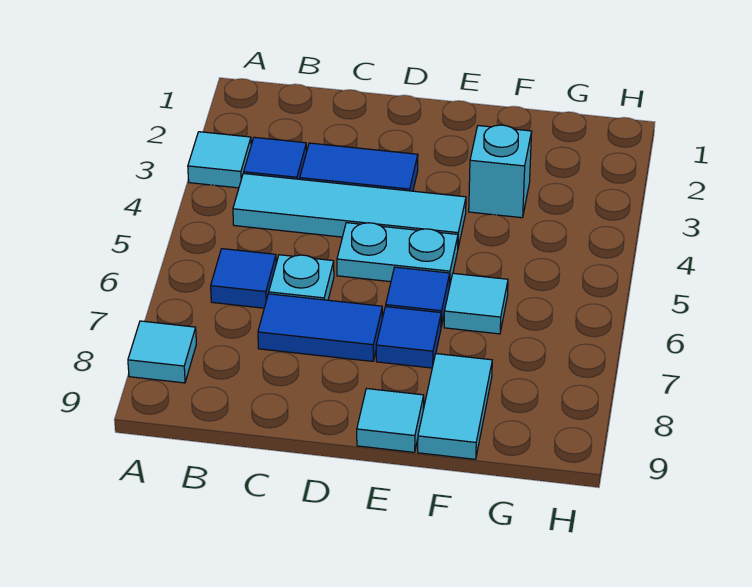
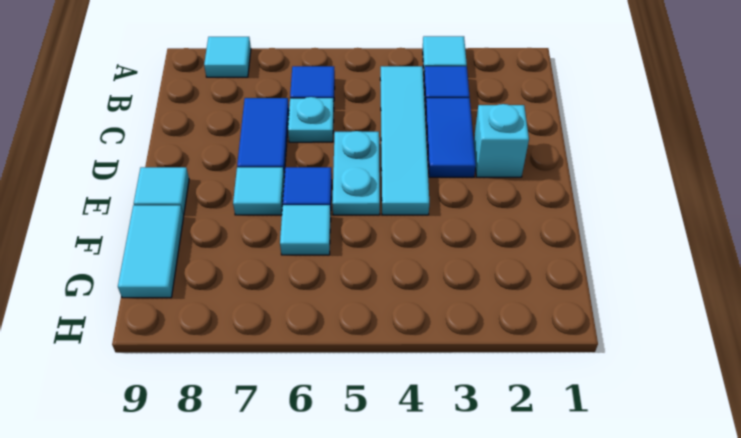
blue 1x1 tile [376,307,441,368] -> cyan 1x1 tile [233,167,284,215]
cyan 1x1 brick [469,125,532,218] -> cyan 1x1 brick moved to [474,104,529,177]
cyan 1x2 tile [418,354,492,459] -> cyan 1x2 tile turned to [118,205,184,298]

